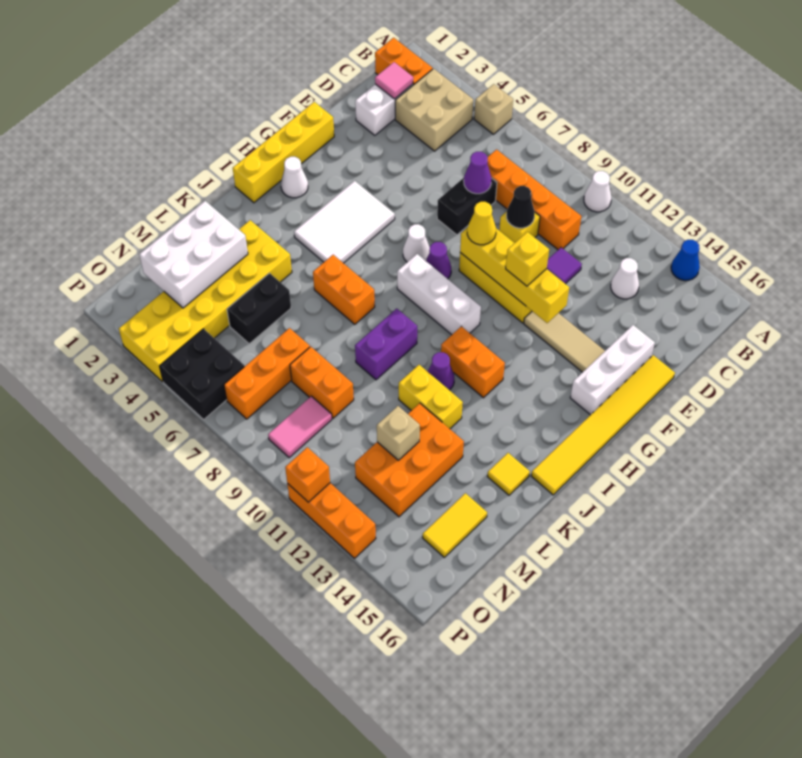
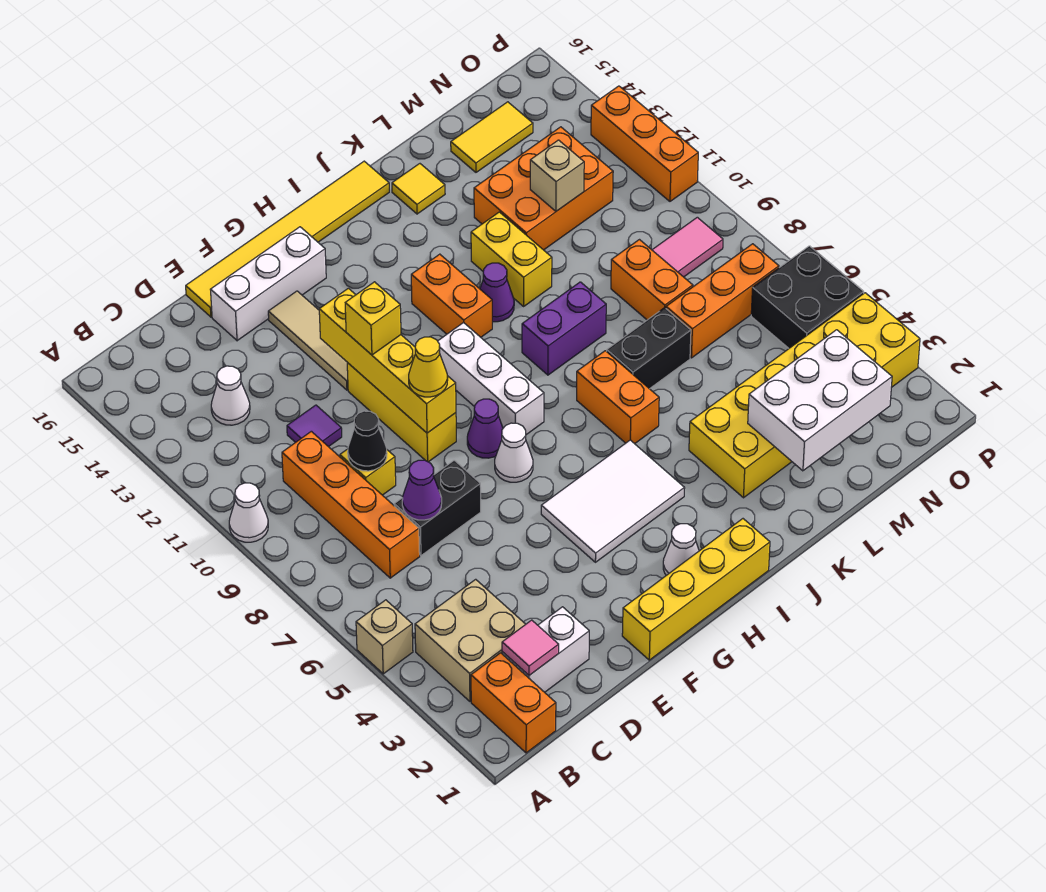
blue 1x1 cone [671,240,700,281] -> none
black 1x2 brick [227,273,291,344] -> black 1x2 brick moved to [607,308,691,389]
orange 1x1 brick [285,447,330,502] -> none

